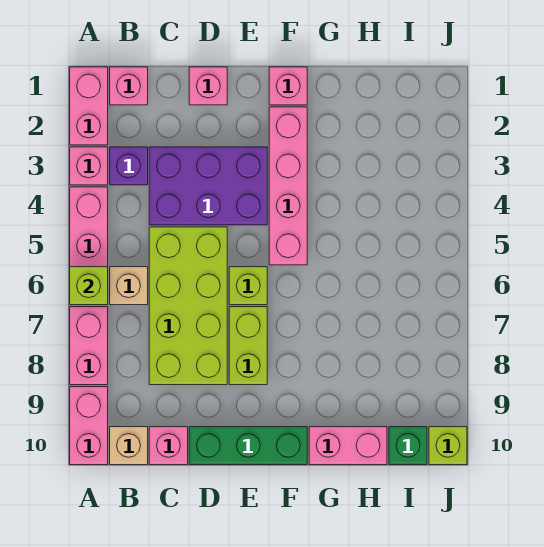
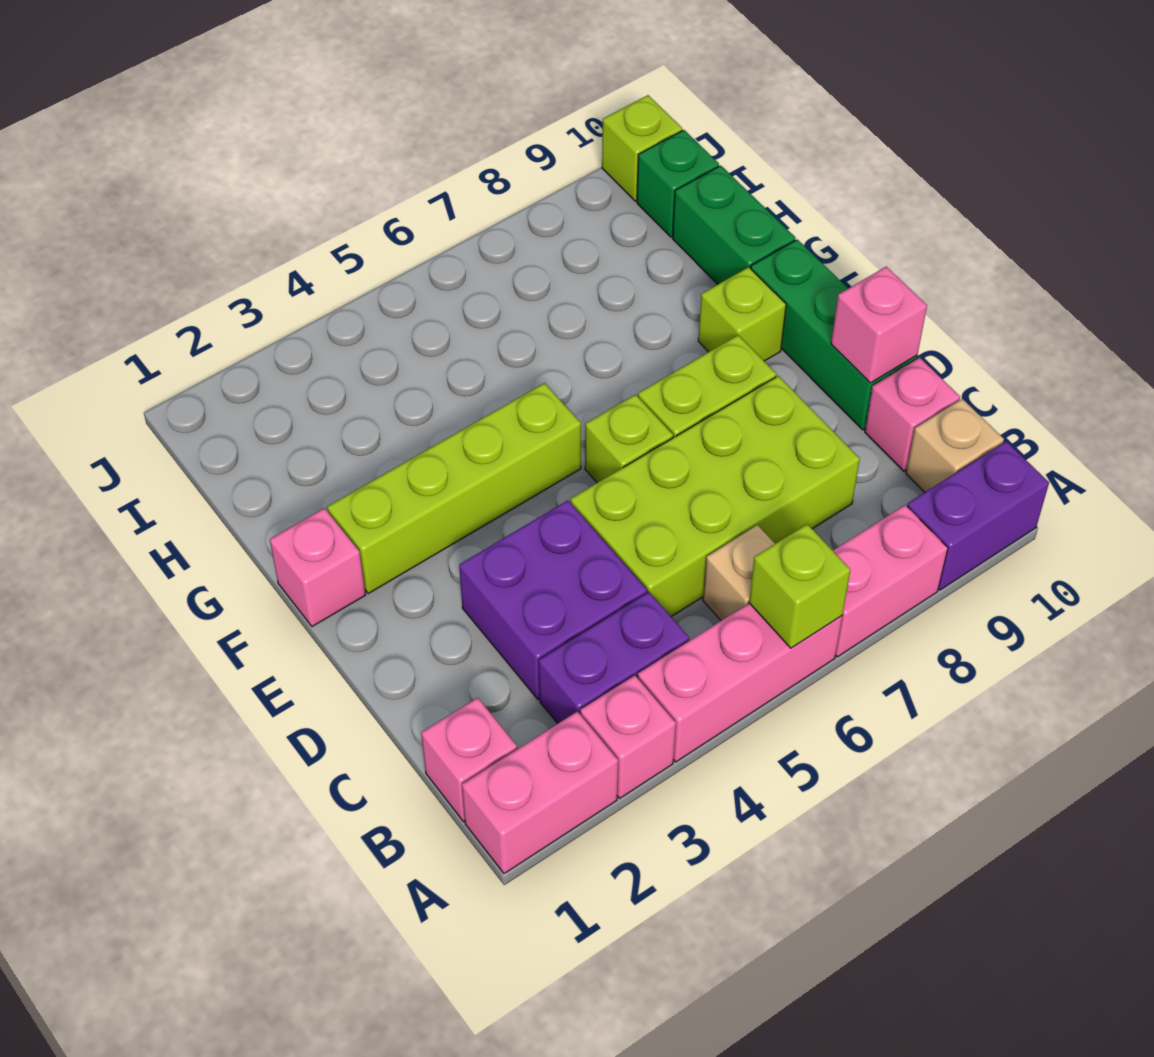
pink 1x2 brick [70,387,108,465] -> purple 1x2 brick [907,441,1049,590]
purple 1x1 brick [110,147,148,185] -> purple 1x2 brick [539,592,689,723]
purple 2x3 brick [149,147,267,225] -> purple 2x2 brick [459,500,647,700]
pink 1x1 brick [189,67,227,105] -> pink 1x1 brick moved to [831,267,927,383]
pink 1x4 brick [269,107,307,265] -> lime 1x4 brick [327,383,581,593]
none -> lime 1x1 brick [698,267,786,361]
pink 1x2 brick [309,427,387,465] -> green 1x2 brick [673,166,795,284]

